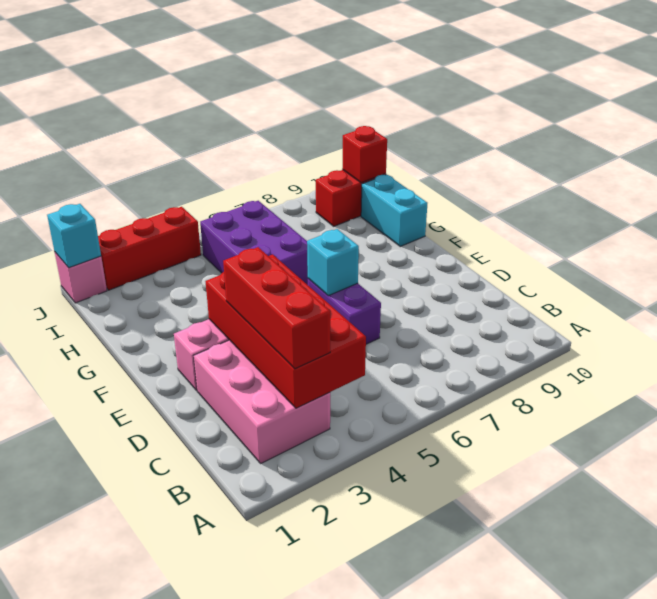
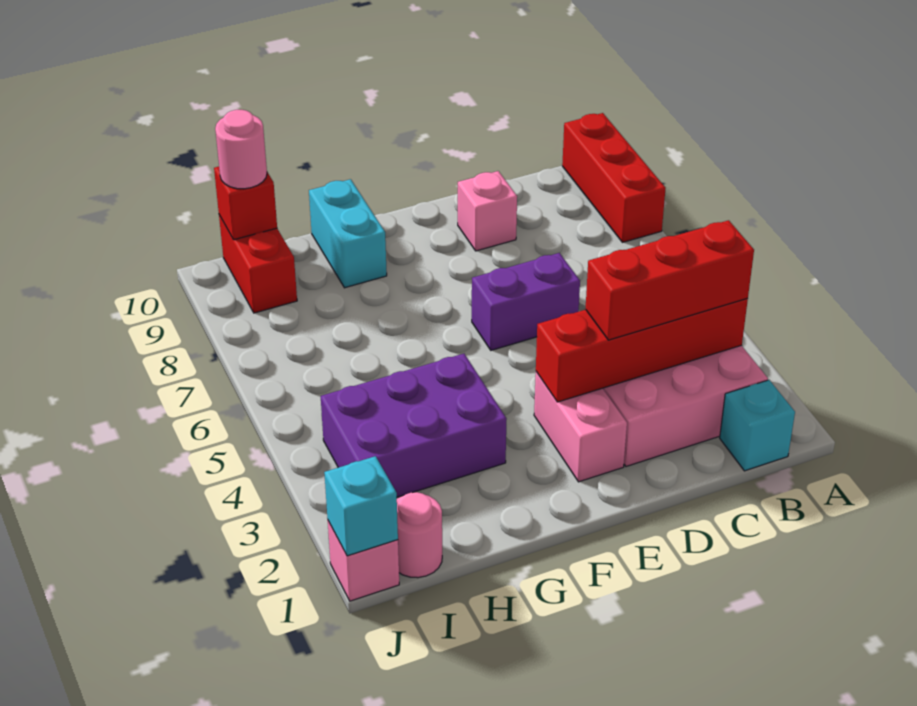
red 2x4 brick [205,254,366,408] -> red 1x4 brick [536,299,748,402]
none -> pink 1x1 brick [458,171,517,251]
cyan 1x1 brick [307,229,359,296] -> cyan 1x1 brick moved to [720,380,795,471]
purple 2x3 brick [200,201,308,285] -> purple 2x3 brick moved to [321,354,507,497]
cyan 1x2 brick [361,175,427,246] -> cyan 1x2 brick turned to [309,179,387,288]
none -> pink 1x1 round brick [397,492,442,578]
none -> pink 1x1 round brick [215,110,267,189]
red 1x3 brick [98,207,201,290] -> red 1x3 brick moved to [562,113,666,242]

